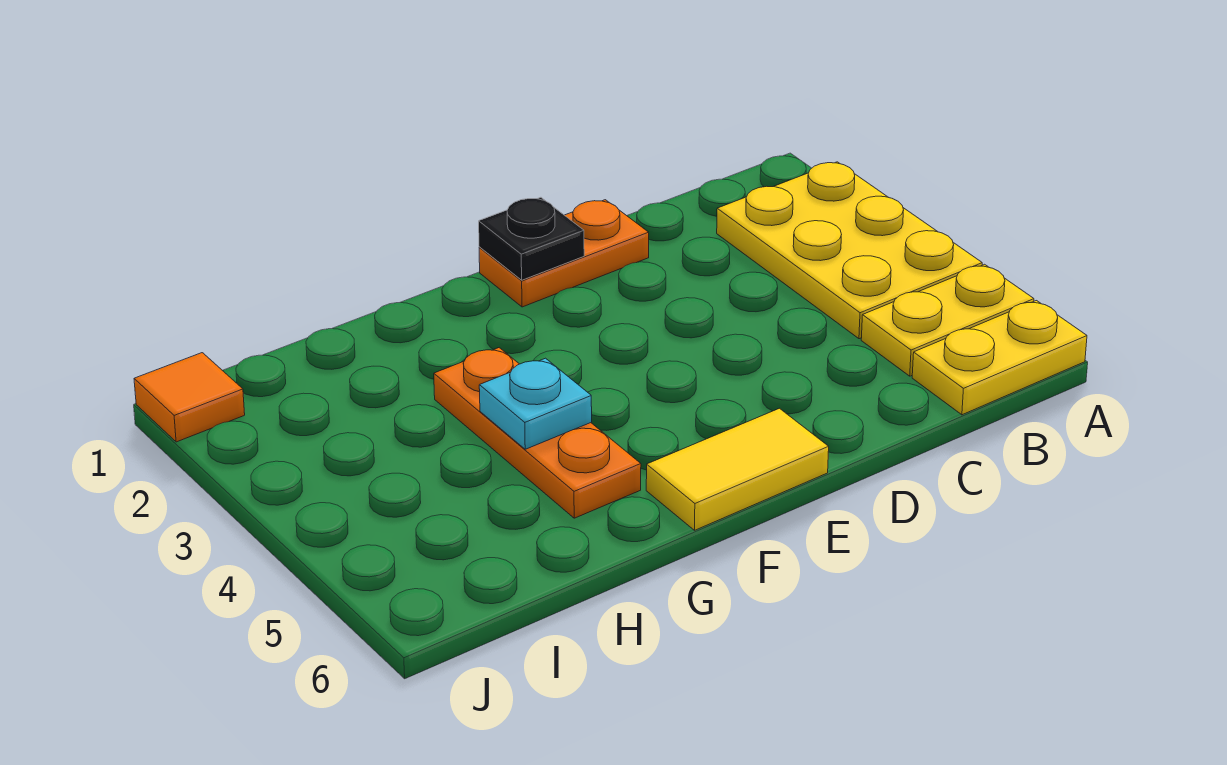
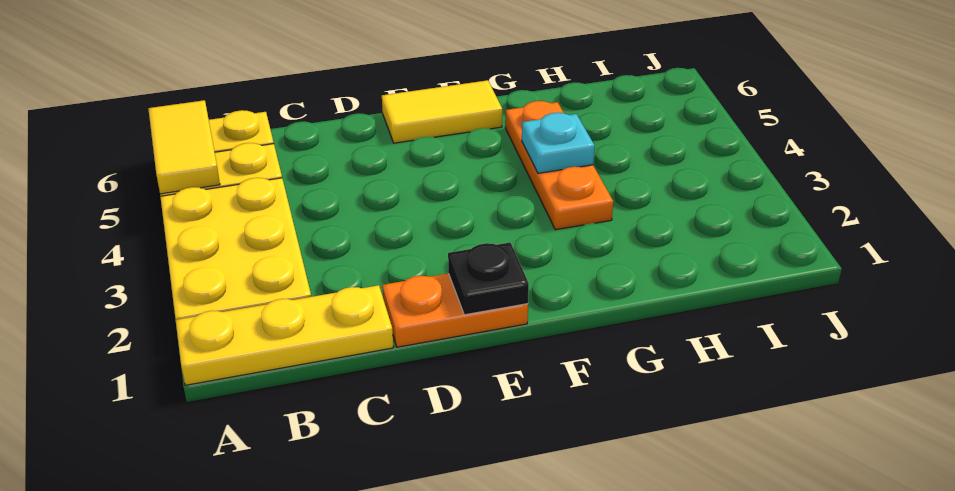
none -> yellow 1x3 plate [176,285,393,385]
none -> yellow 1x2 tile [148,100,220,194]
orange 1x1 tile [134,353,245,442] -> none

